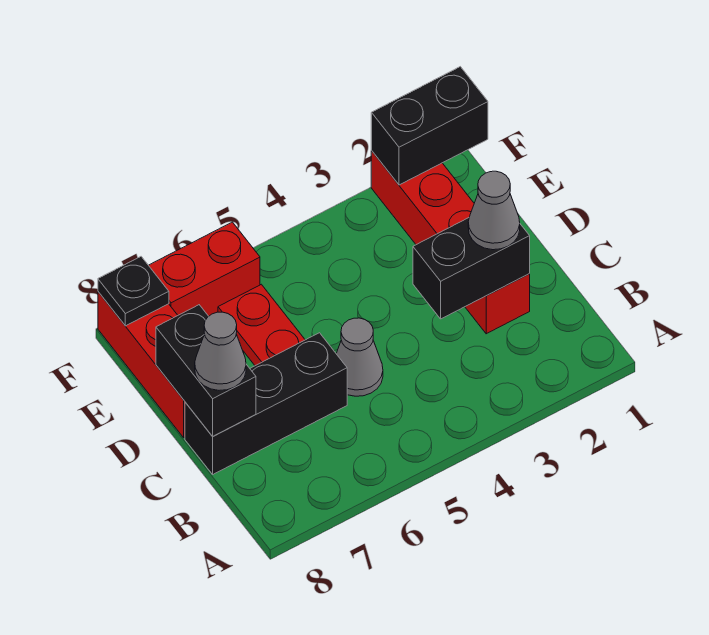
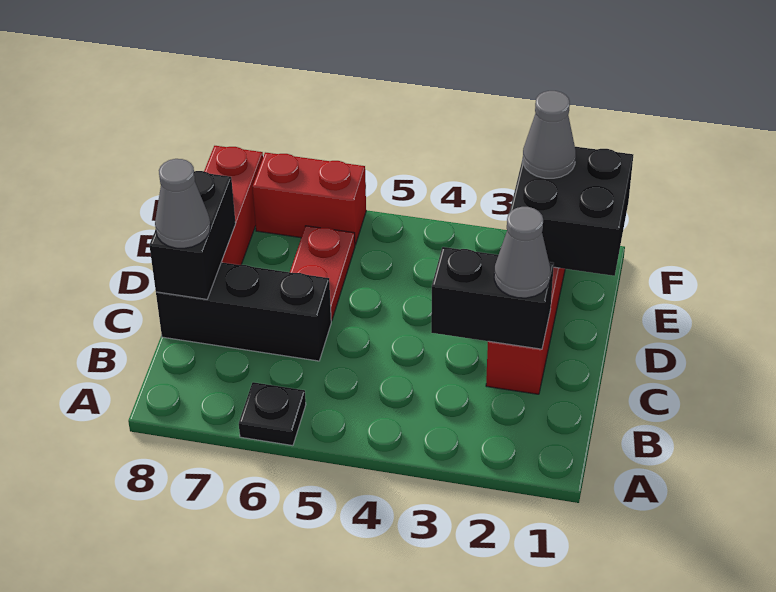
grey 1x1 cone [336,318,383,396] -> grey 1x1 cone moved to [523,91,576,178]
black 1x2 brick [371,67,488,185] -> black 2x2 brick [509,147,633,276]
black 1x1 plate [98,257,169,326] -> black 1x1 plate moved to [239,382,306,446]

